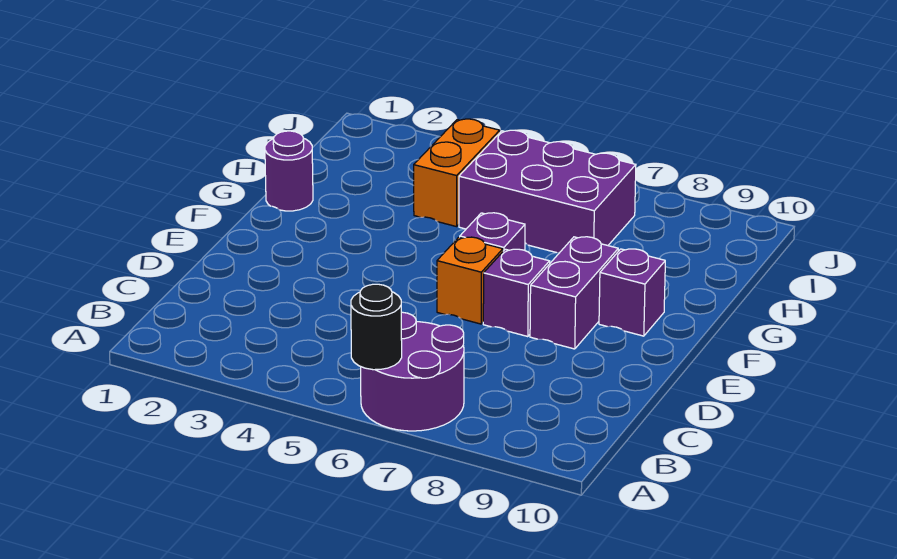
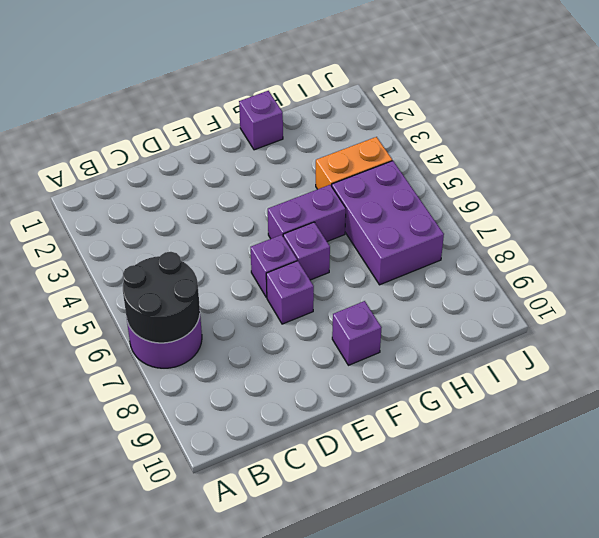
black 1x1 round brick [351,284,402,370] -> black 2x2 round brick [123,252,200,343]
orange 1x1 brick [437,237,503,324] -> purple 1x1 brick [251,235,297,297]
purple 1x2 brick [530,237,618,349] -> purple 1x2 brick moved to [268,185,346,241]
purple 1x1 round brick [265,131,313,211] -> purple 1x1 brick [239,91,283,150]

